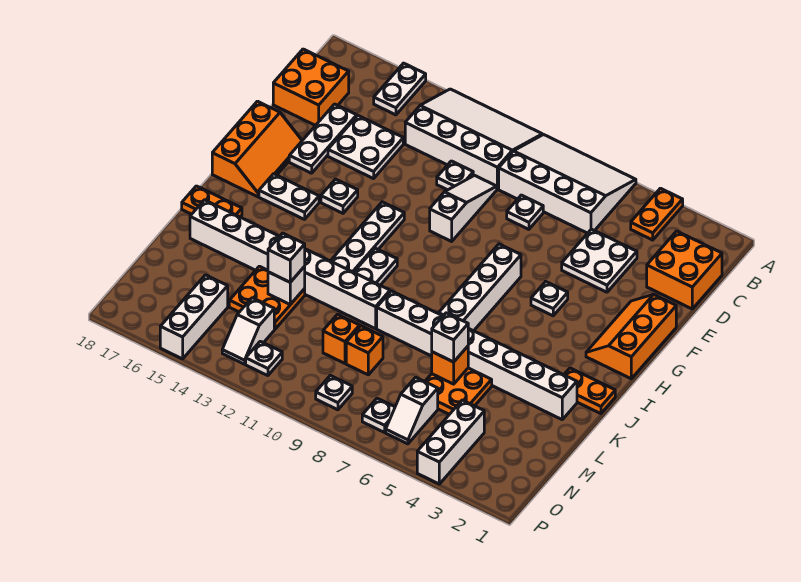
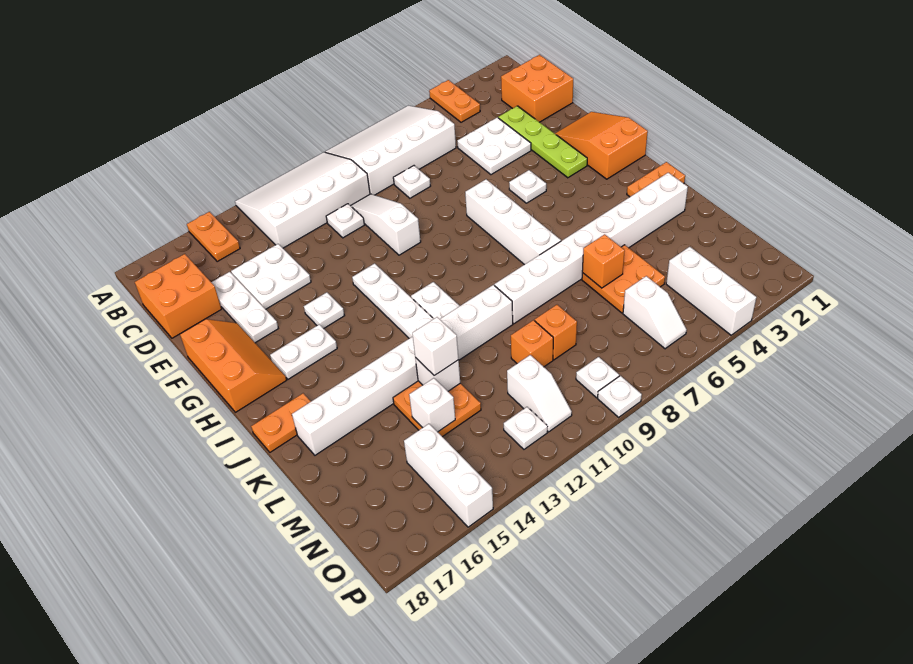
white 1x2 plate [374,63,426,115] -> orange 1x2 plate [187,212,240,262]
none -> lime 1x4 plate [498,106,587,178]
orange 2x3 slope [586,294,676,379] -> orange 2x3 slope turned to [555,112,648,179]
white 1x1 brick [432,313,468,362] -> white 1x1 brick moved to [409,378,455,432]
white 1x2 slope [222,298,274,364] -> white 1x2 slope moved to [507,355,572,432]
white 1x1 plate [362,398,395,432] -> white 1x1 plate moved to [598,376,642,417]

